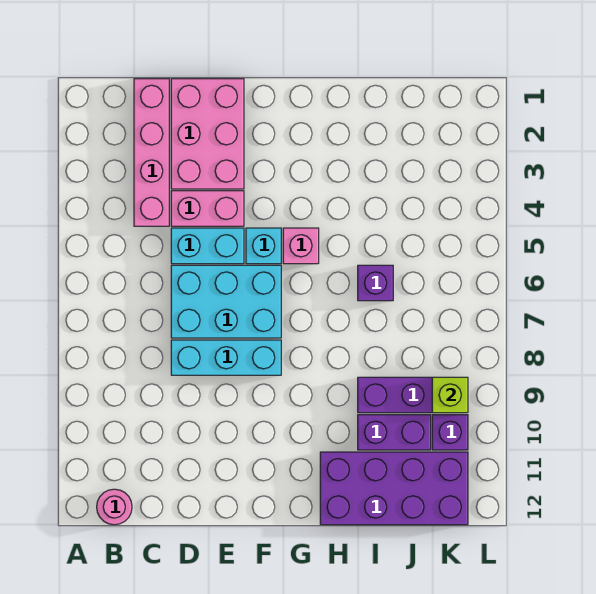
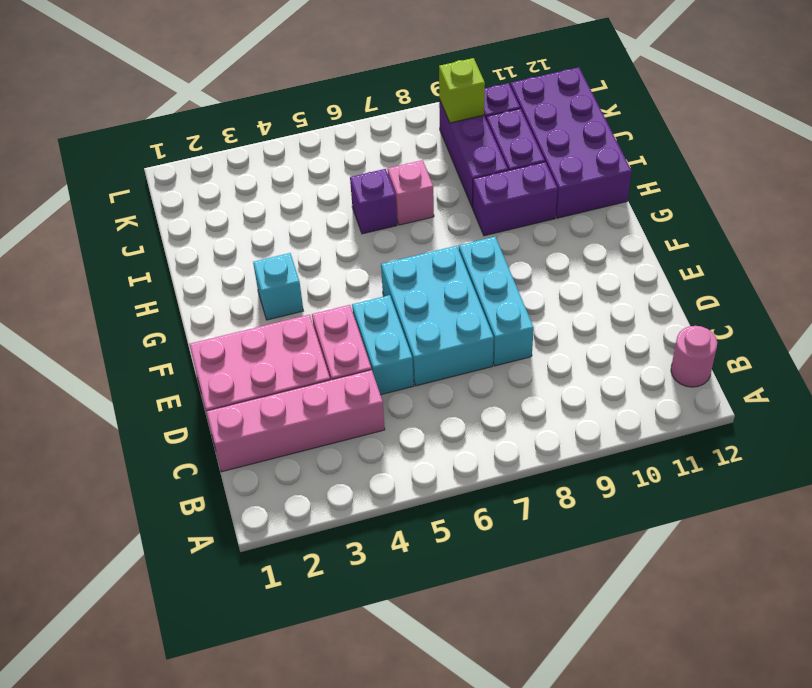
cyan 1x1 brick [246,228,281,264] -> cyan 1x1 brick moved to [253,253,303,320]
pink 1x1 brick [283,228,319,264] -> pink 1x1 brick moved to [387,160,434,225]
none -> purple 1x2 brick [473,162,558,236]

